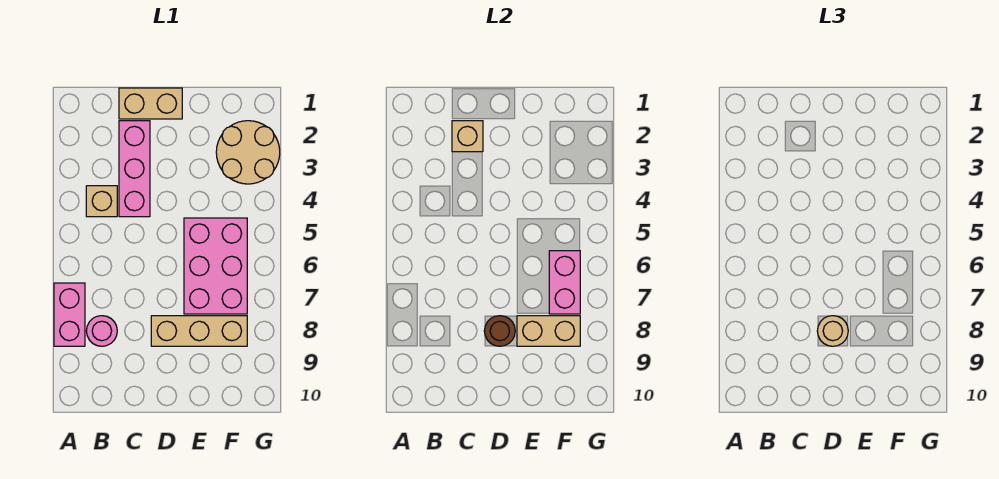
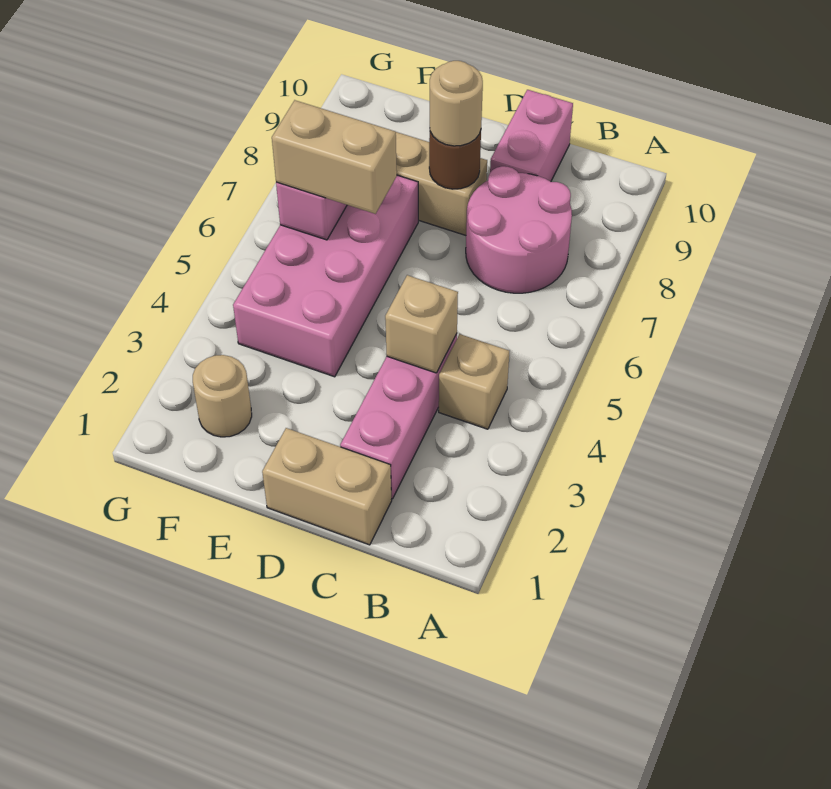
pink 1x2 brick [54,283,85,346] -> pink 1x2 brick moved to [490,90,573,181]
pink 1x1 round brick [87,316,117,346] -> pink 2x2 round brick [466,166,572,293]
tan 1x1 brick [452,121,483,152] -> tan 1x1 brick moved to [385,275,458,373]
pink 2x3 brick [184,218,247,314] -> pink 2x4 brick [233,175,418,377]
tan 1x2 brick [517,316,580,346] -> tan 1x2 brick moved to [272,100,397,214]
tan 2x2 round brick [216,121,280,184] -> tan 1x1 round brick [193,355,252,437]

